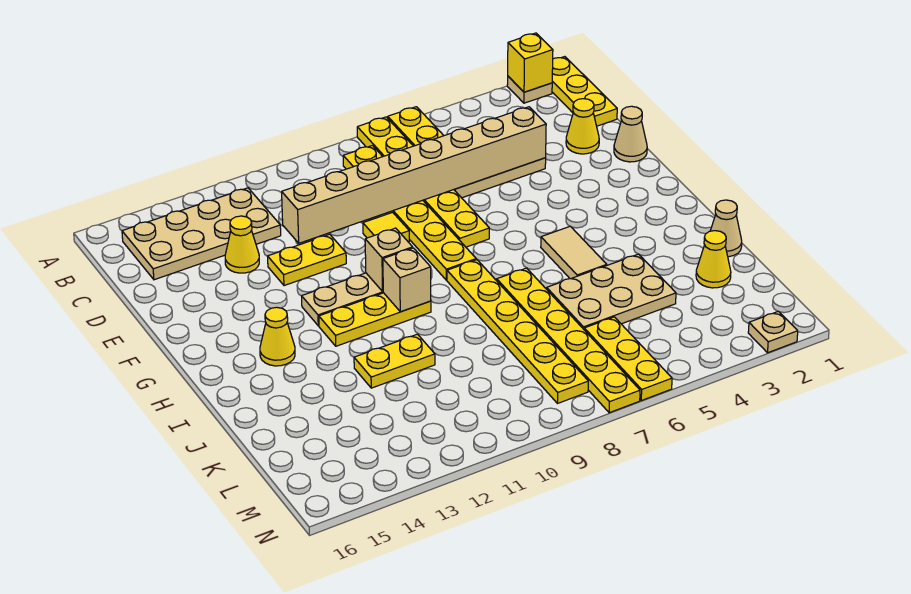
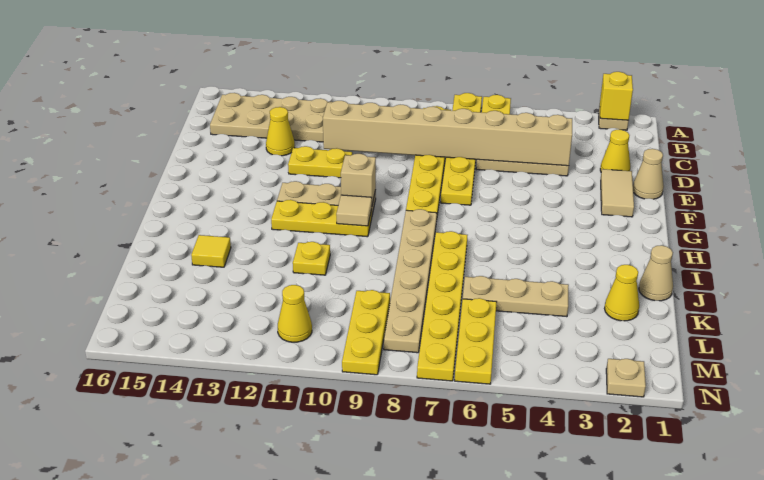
yellow 1x3 plate [552,57,617,126] -> yellow 1x3 plate moved to [342,290,390,375]
yellow 1x1 tile [363,212,409,242] -> yellow 1x1 tile moved to [191,235,231,267]
tan 1x2 tile [541,226,607,279] -> tan 1x2 tile moved to [601,169,634,217]
yellow 1x6 plate [447,260,588,404] -> tan 1x6 plate [384,209,437,353]
tan 1x1 brick [383,248,431,312] -> tan 1x1 tile [336,195,372,226]
yellow 1x1 cone [260,307,295,366] -> yellow 1x1 cone moved to [278,285,312,342]
tan 2x3 plate [547,254,676,329] -> tan 1x3 plate [463,276,569,317]
yellow 1x2 plate [354,334,435,388] -> yellow 1x1 plate [293,242,330,275]

